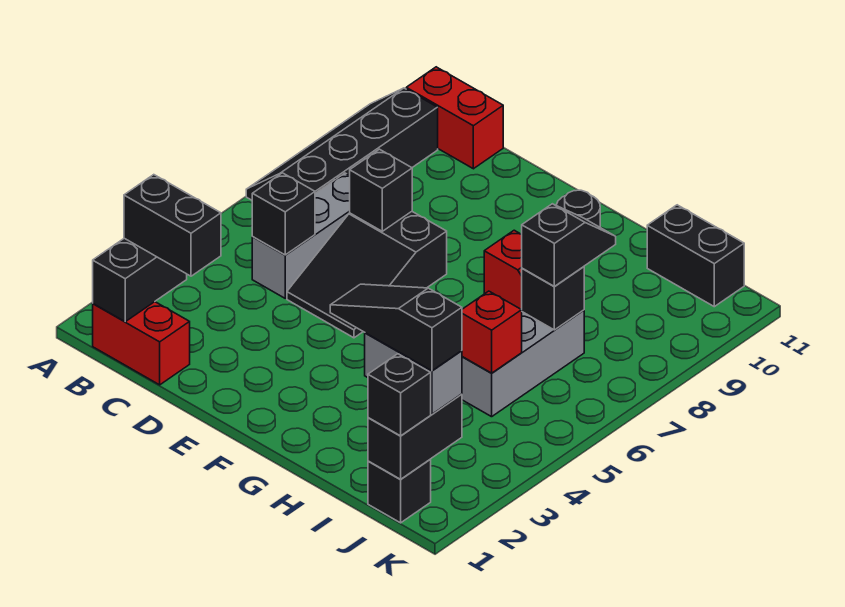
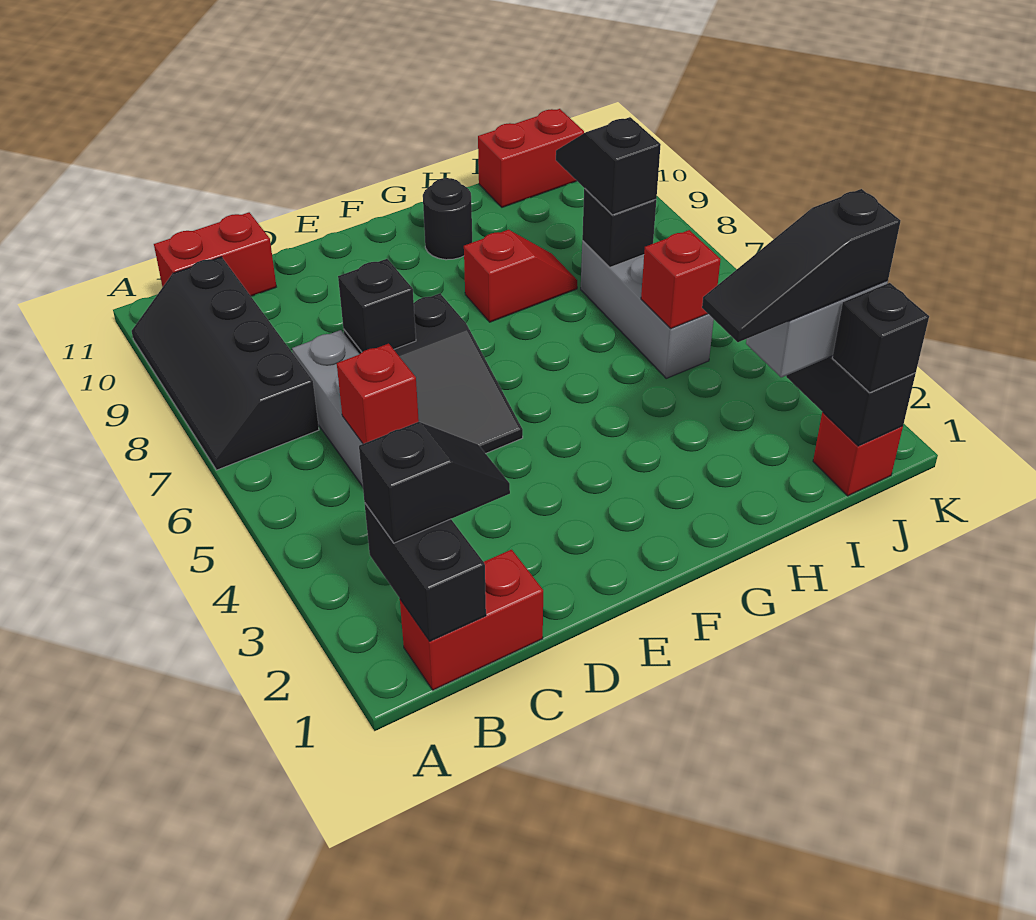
black 1x2 brick [124,175,221,276] -> black 1x2 slope [359,422,510,543]
black 1x1 brick [252,173,315,255] -> red 1x1 brick [337,344,419,444]
black 1x2 brick [647,205,744,307] -> red 1x2 brick [478,109,584,207]
black 1x1 brick [368,460,431,523] -> red 1x1 brick [813,412,903,496]

